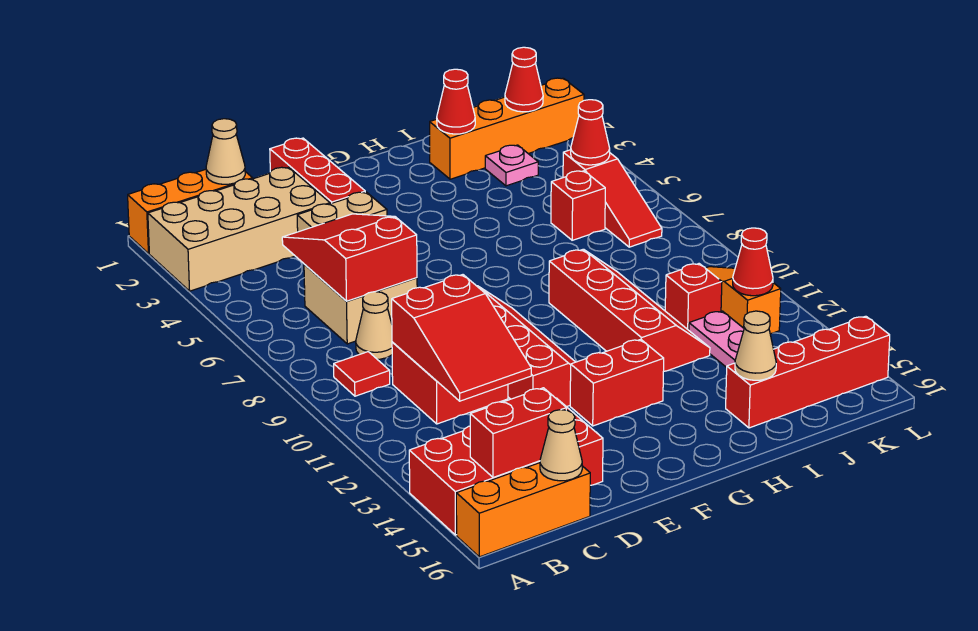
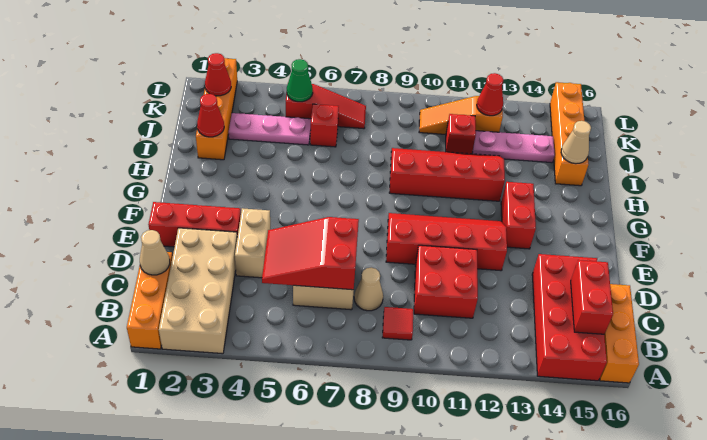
red 2x3 slope [392,275,531,401] -> none
tan 1x1 cone [540,410,582,481] -> none
red 1x4 brick [726,316,890,428] -> orange 1x4 brick [550,82,589,186]
pink 1x1 plate [485,145,538,186] -> pink 1x3 plate [229,113,311,145]
red 1x1 cone [571,100,610,165] -> green 1x1 cone [287,59,313,102]

